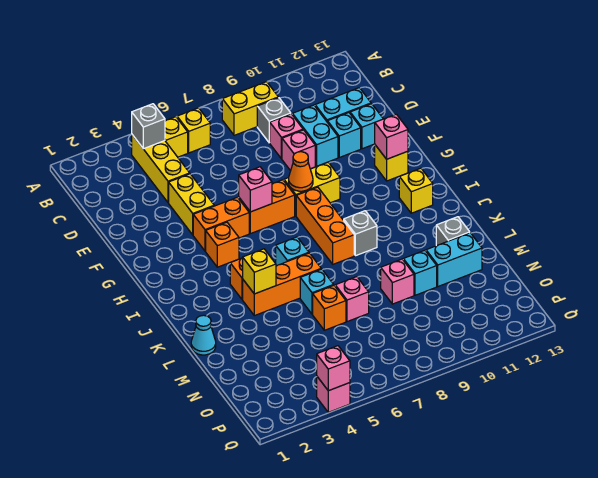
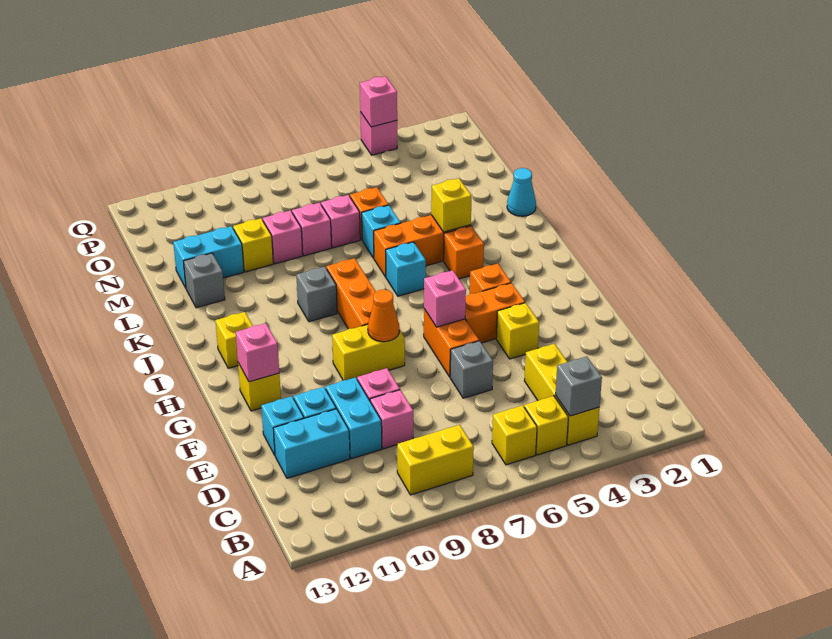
grey 1x1 brick [257,98,291,142] -> grey 1x1 brick moved to [450,341,493,398]
yellow 1x2 brick [169,174,214,235] -> yellow 1x1 brick [496,303,539,359]
orange 1x2 brick [239,180,295,234] -> orange 1x2 brick turned to [424,309,479,377]
none -> pink 1x1 brick [292,203,332,256]
cyan 1x1 brick [403,250,437,295] -> yellow 1x1 brick [233,218,273,272]

